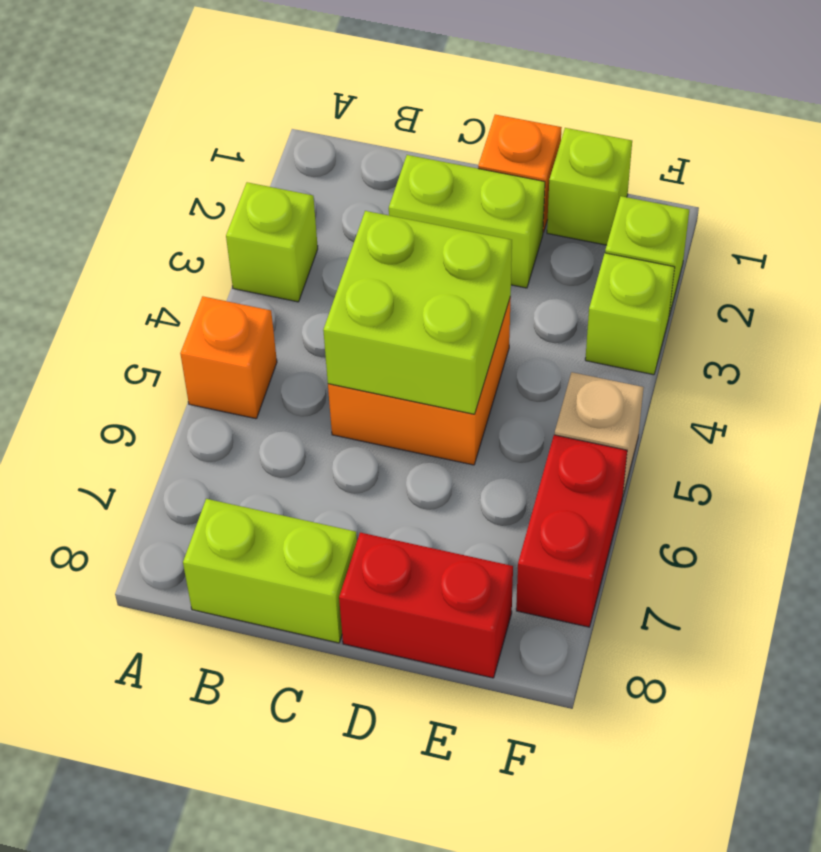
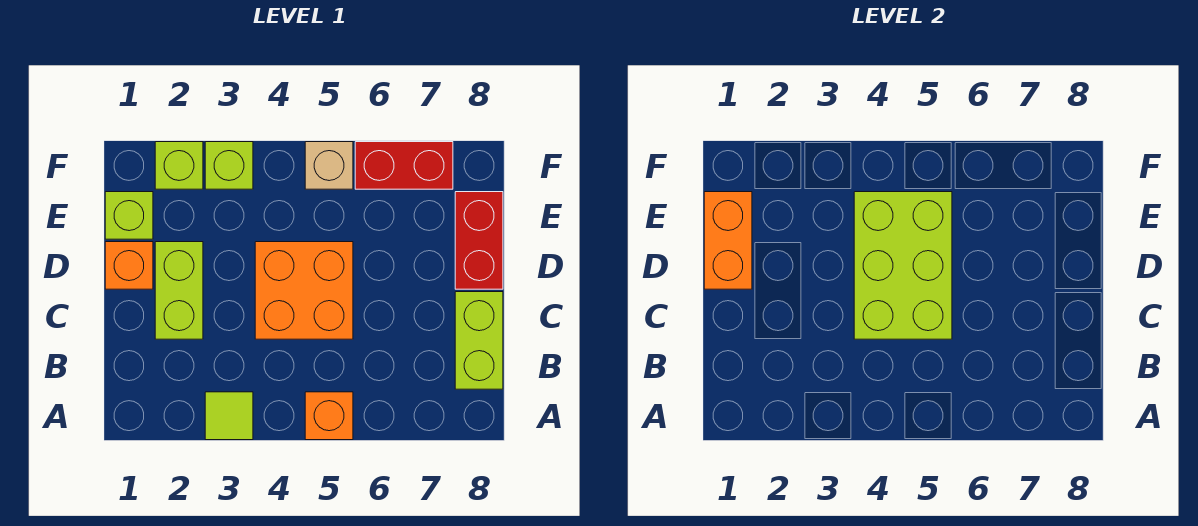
lime 1x1 brick [226,182,318,302] -> lime 1x1 tile [205,392,253,440]
lime 2x2 brick [323,211,512,414] -> lime 2x3 brick [854,192,952,339]
none -> orange 1x2 brick [704,192,752,289]

